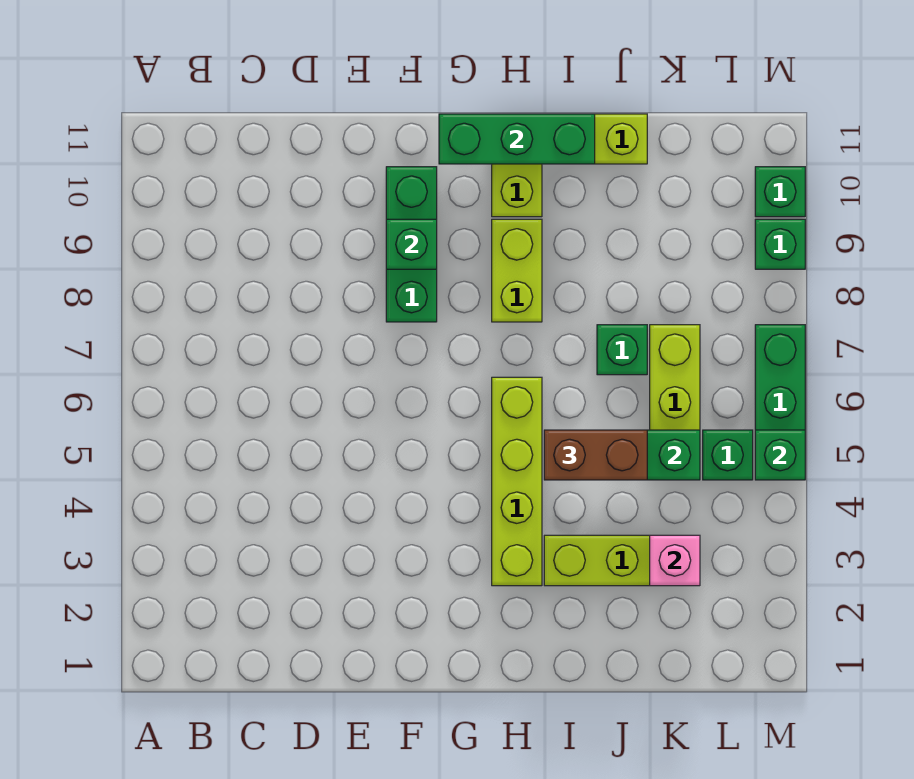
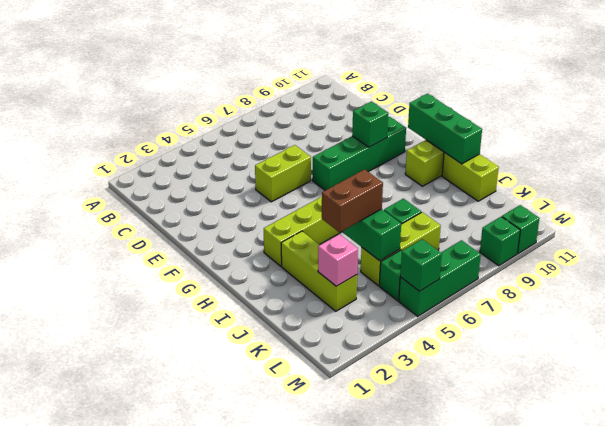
green 1x3 brick [386,167,437,322] -> green 1x4 brick [313,117,406,190]
lime 1x2 brick [492,219,542,322] -> lime 1x2 brick moved to [255,145,311,202]
brown 1x2 brick [544,430,647,480] -> brown 1x2 brick turned to [322,169,383,232]

